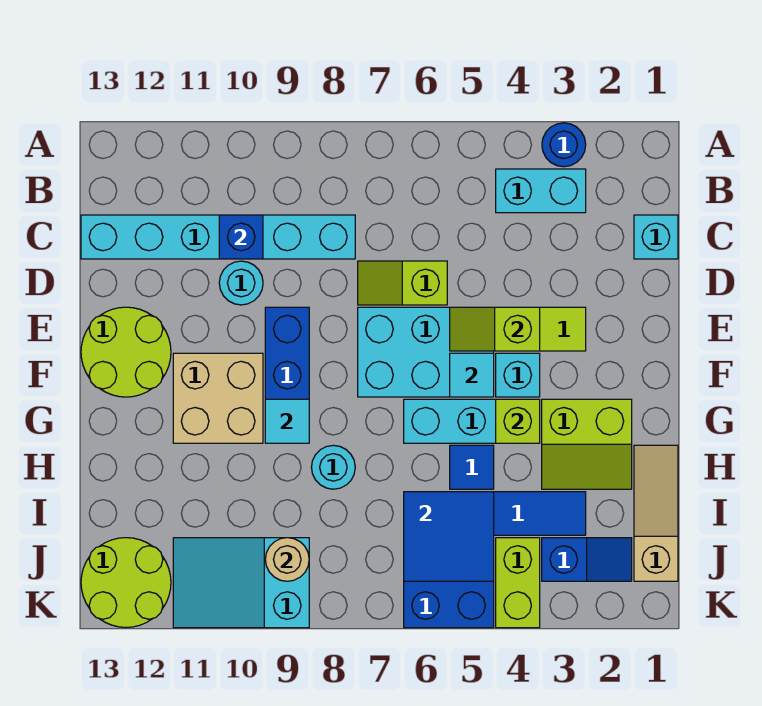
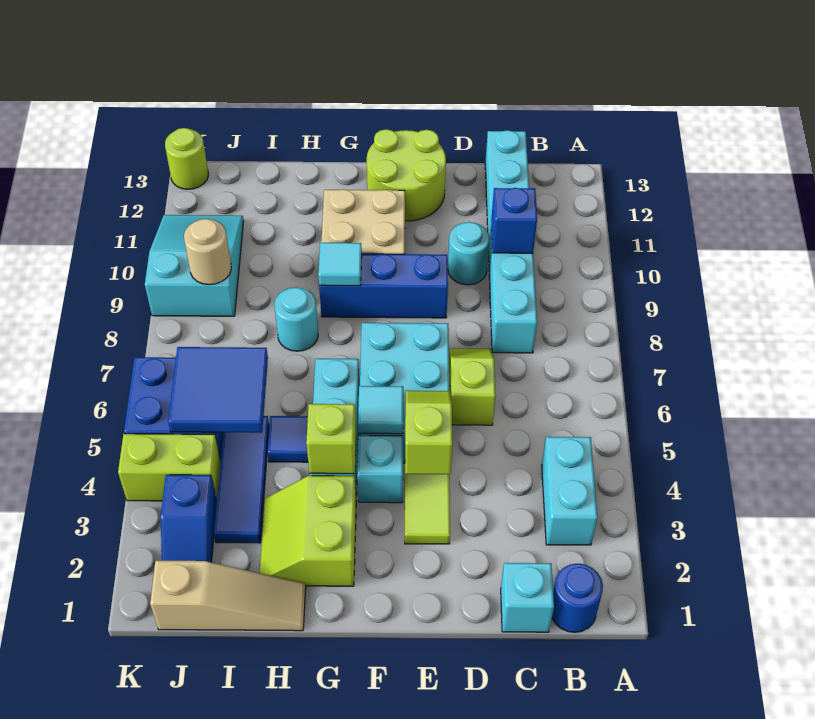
blue 1x1 round brick [542,123,586,167] -> blue 1x1 round brick moved to [552,564,603,632]
lime 2x2 round brick [81,538,171,627] -> lime 1x1 round brick [165,128,208,189]

